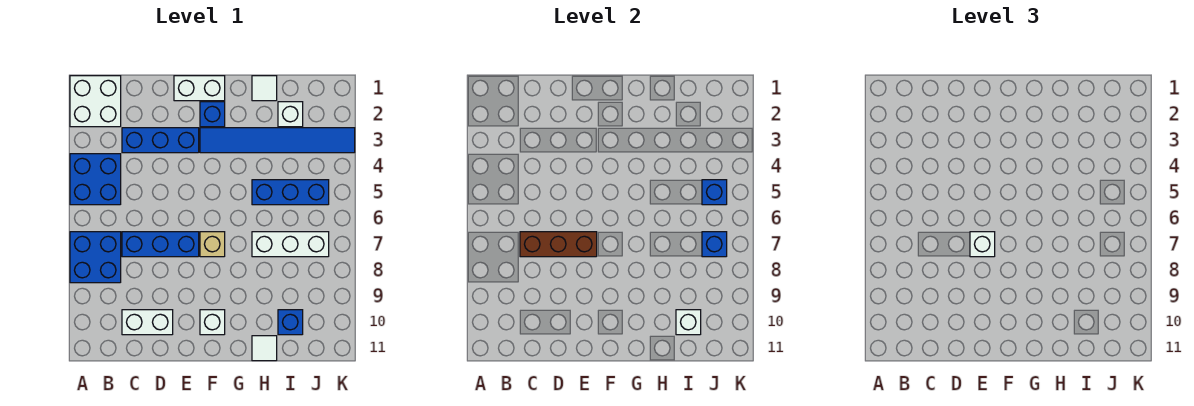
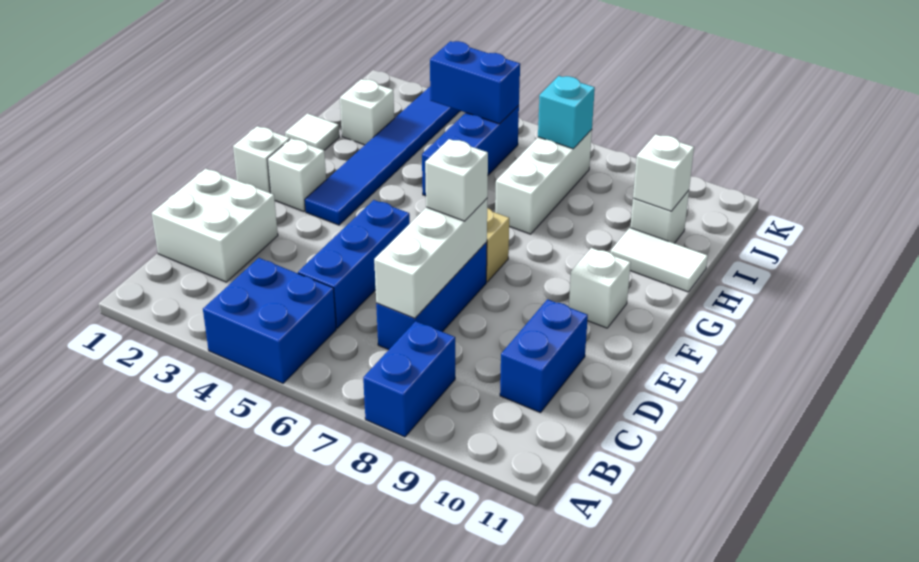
white 2x2 brick [70,76,121,127] -> white 2x2 brick moved to [152,168,278,282]
blue 2x2 brick [70,232,121,283] -> blue 1x2 brick [363,321,455,437]
blue 1x3 brick [122,128,199,153] -> blue 1x3 brick moved to [298,200,410,328]
brown 1x3 brick [520,232,597,257] -> white 1x3 brick [374,199,487,318]
white 1x2 brick [122,310,173,335] -> blue 1x2 brick [500,299,588,413]
white 1x2 brick [174,76,225,101] -> white 1x1 brick [233,126,290,193]
blue 1x1 brick [200,102,225,127] -> white 1x1 brick [268,139,326,212]
white 1x1 tile [252,336,277,361] -> white 1x2 tile [611,228,708,292]
blue 1x1 brick [278,310,303,335] -> white 1x1 brick [630,190,689,243]
blue 1x1 brick [702,180,727,205] -> blue 1x2 brick [430,41,520,124]
blue 1x1 brick [702,232,727,257] -> cyan 1x1 brick [538,76,595,149]

